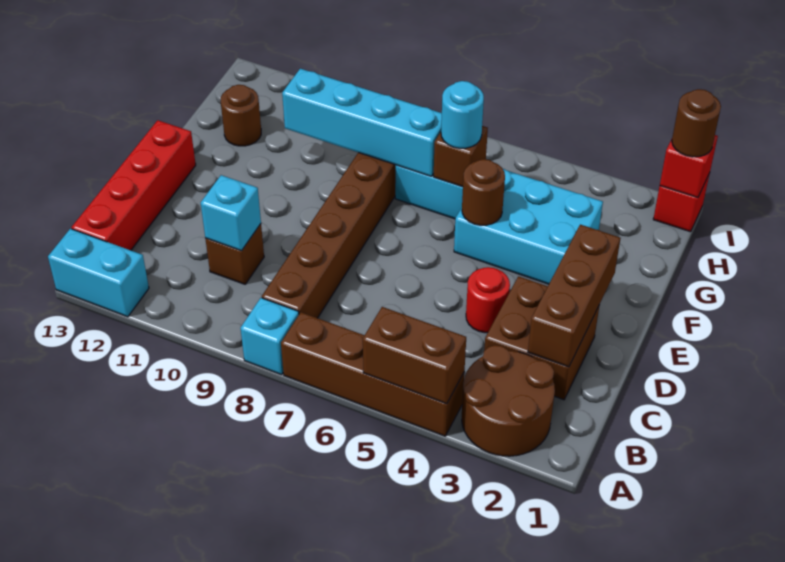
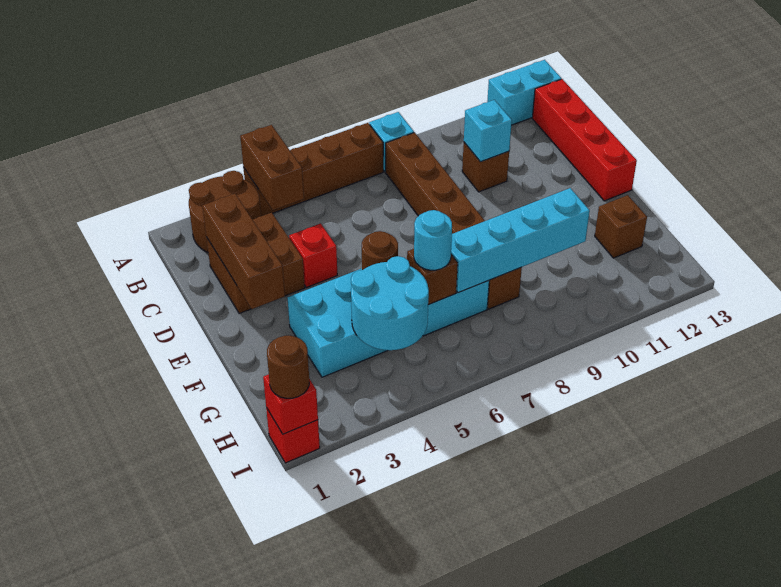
brown 1x2 brick [363,307,466,404] -> brown 1x2 brick turned to [240,125,304,210]
red 1x1 round brick [466,267,510,333] -> red 1x1 brick [289,224,337,287]
none -> cyan 2x2 round brick [351,256,429,350]
brown 1x1 round brick [221,85,261,146] -> brown 1x1 brick [595,195,647,258]

